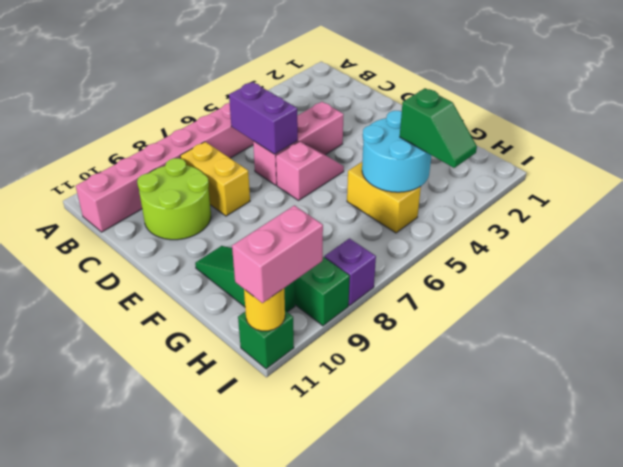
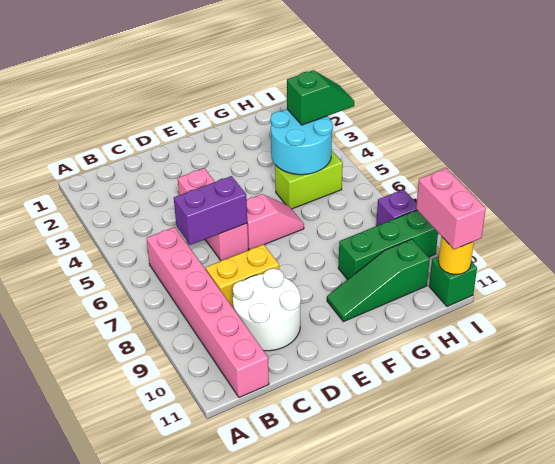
lime 2x2 round brick [137,158,211,240] -> white 2x2 round brick [233,268,301,351]
pink 1x2 slope [276,142,344,200] -> pink 1x2 slope turned to [247,194,304,250]
yellow 1x2 brick [347,162,421,233] -> lime 1x2 brick [275,151,343,209]

